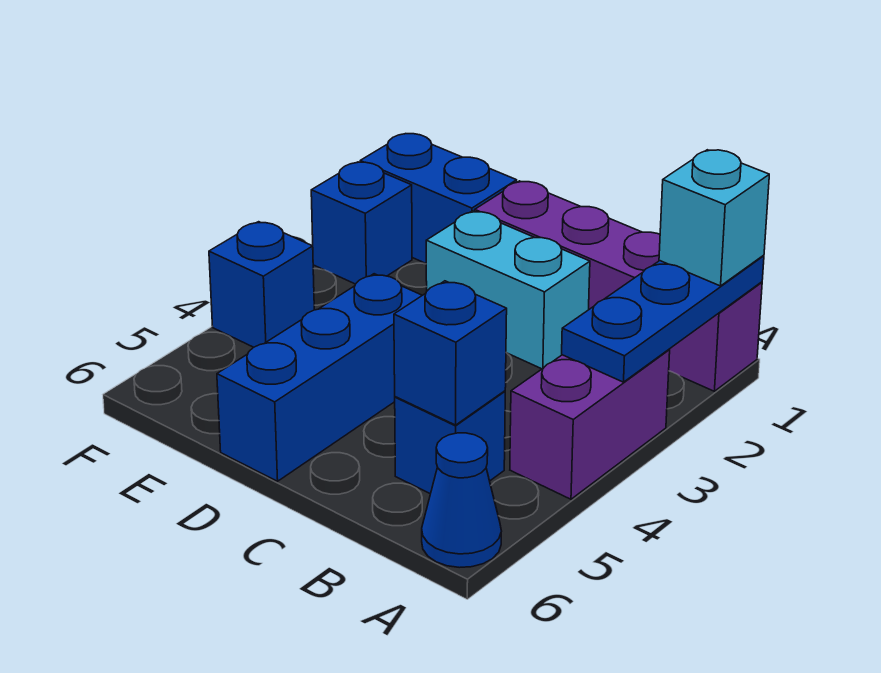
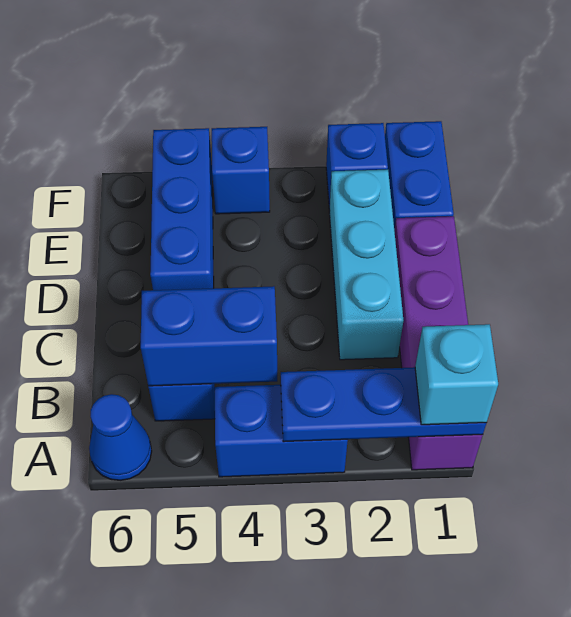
purple 1x2 brick [510,350,670,499] -> blue 1x2 brick [215,385,348,477]
blue 1x1 brick [394,281,507,425] -> blue 1x2 brick [141,286,277,386]
cyan 1x2 brick [426,211,590,369] -> cyan 1x3 brick [329,170,403,360]
blue 1x3 brick [217,274,422,481] -> blue 1x3 brick turned to [150,128,214,290]

